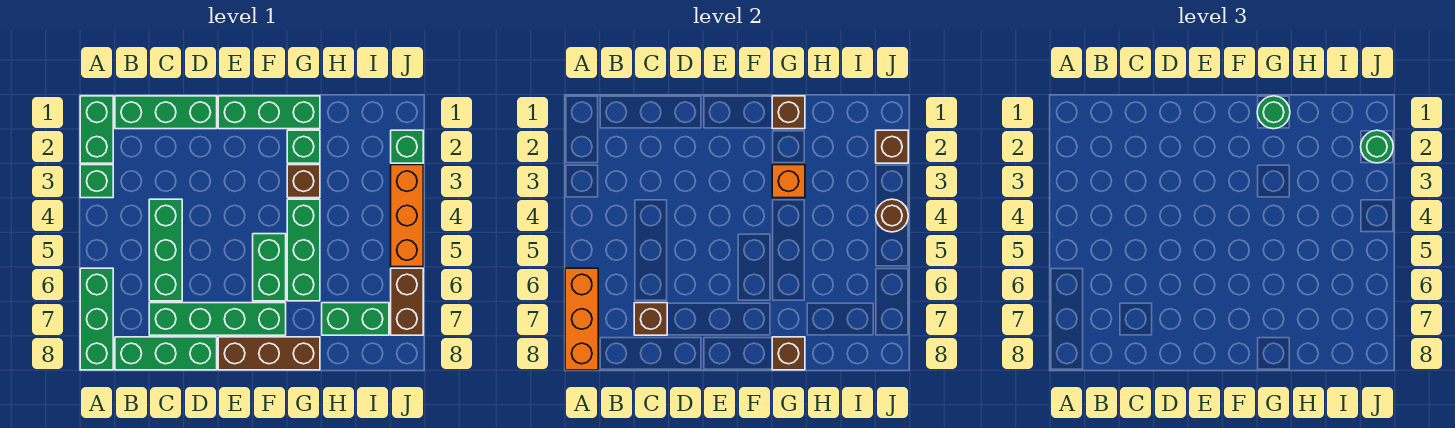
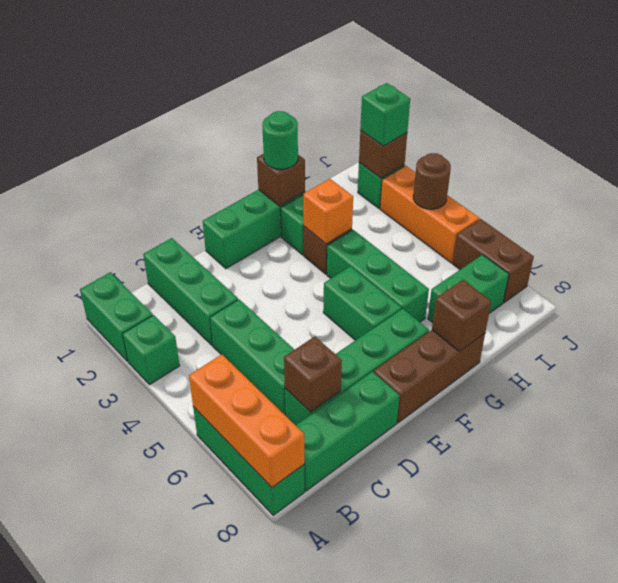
green 1x3 brick [115,96,217,129] -> green 1x3 brick turned to [143,238,238,345]
green 1x1 round brick [1361,130,1393,163] -> green 1x1 brick [360,83,410,146]

